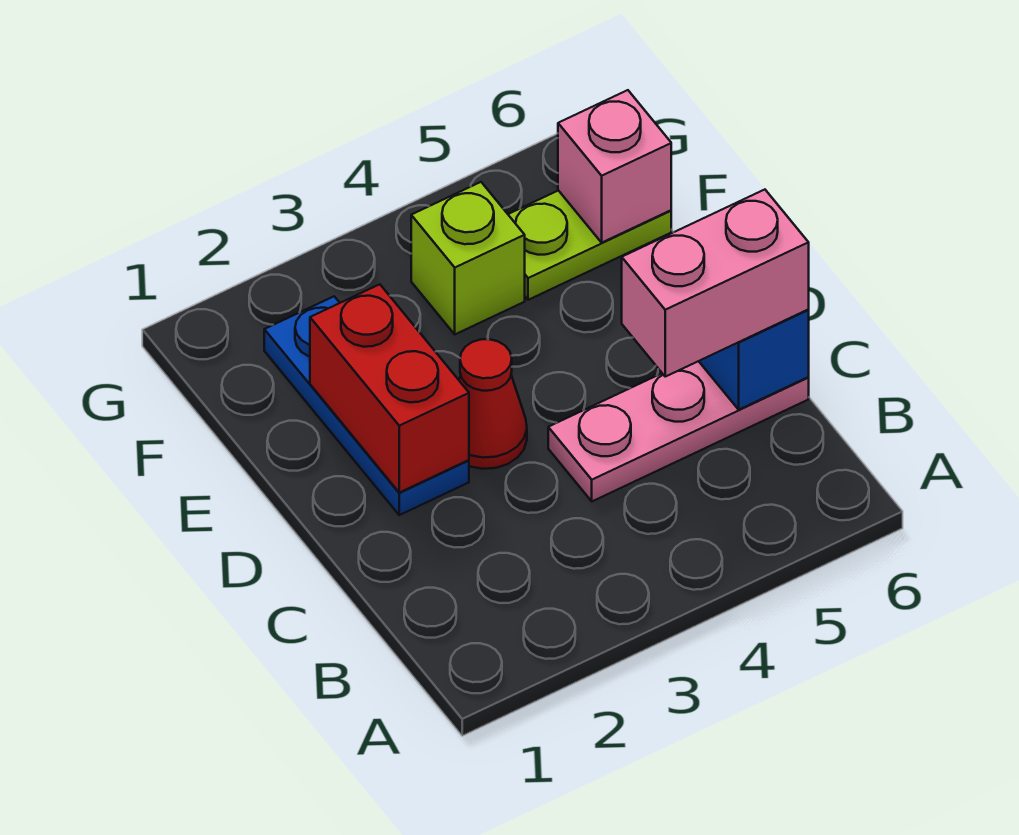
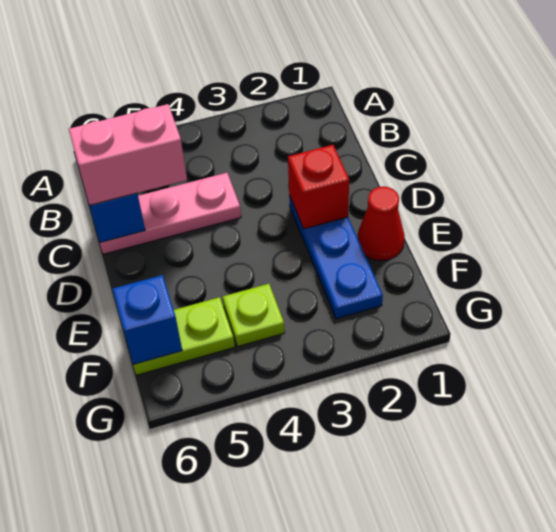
red 1x2 brick [310,284,469,493] -> red 1x1 brick [288,145,349,229]
red 1x1 cone [459,339,527,469] -> red 1x1 cone moved to [358,186,405,261]
lime 1x1 brick [411,182,525,334] -> lime 1x1 plate [223,284,285,347]
pink 1x1 brick [558,90,671,242] -> blue 1x1 brick [113,275,182,365]

